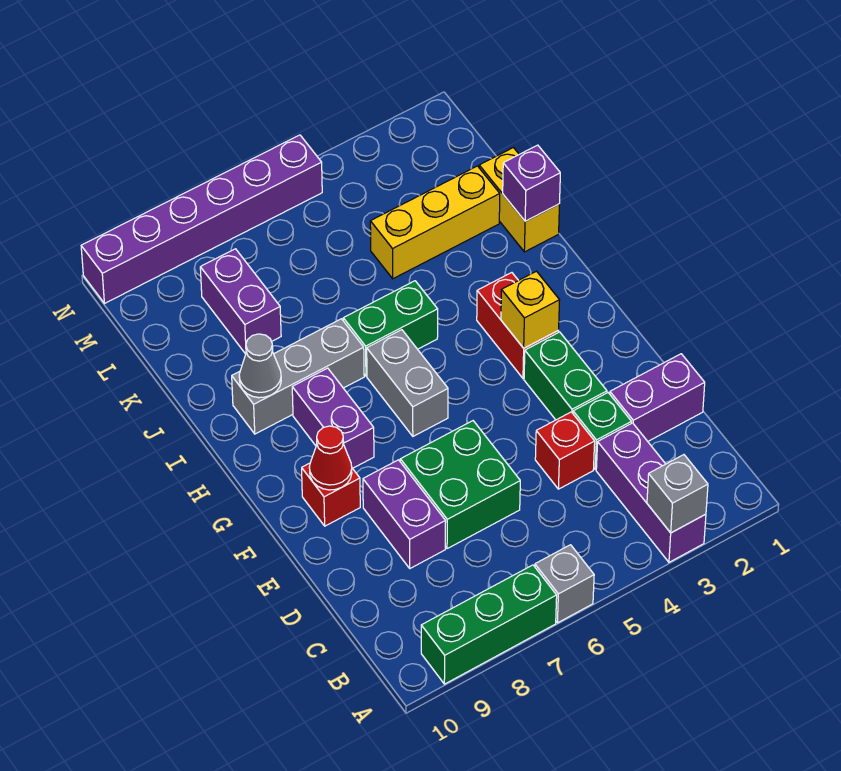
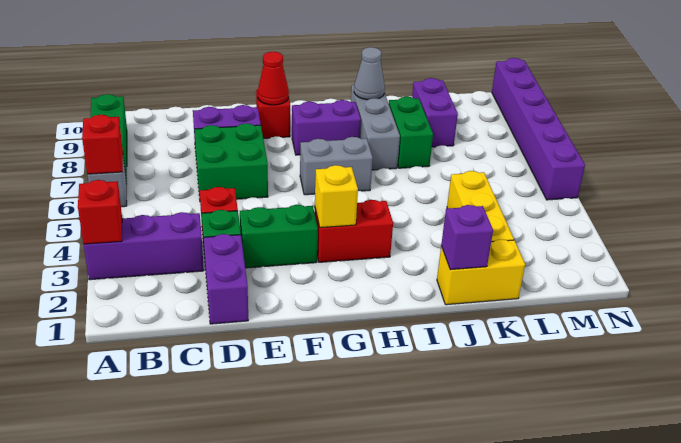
grey 1x1 brick [647,455,708,533] -> red 1x1 brick [78,180,122,244]
none -> red 1x1 brick [82,115,123,174]
green 1x2 brick [343,281,438,376] -> green 1x2 brick moved to [389,97,433,168]
purple 1x2 brick [200,249,281,354] -> purple 1x2 brick turned to [412,78,458,147]

